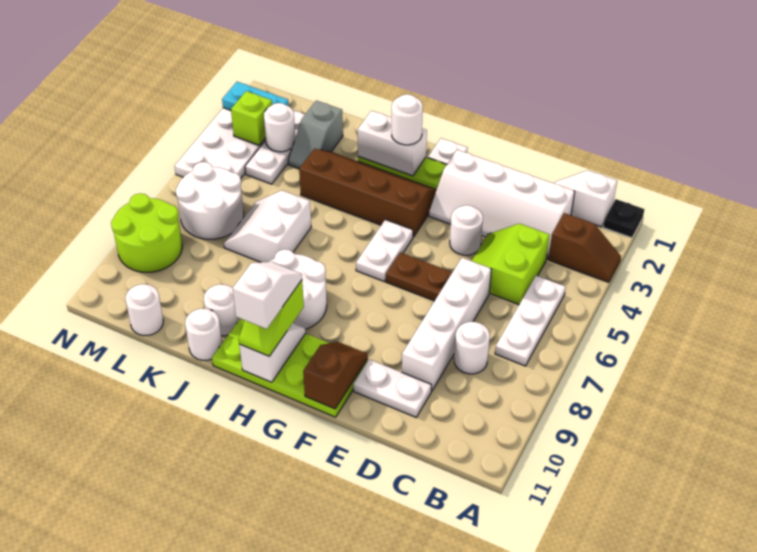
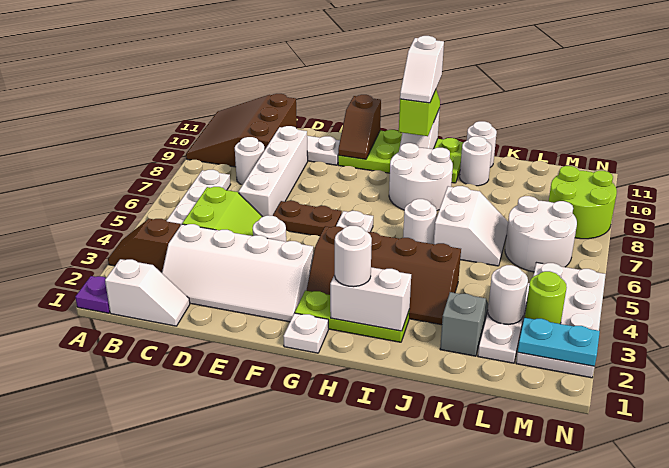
black 1x1 plate [603,199,644,238] -> purple 1x1 plate [75,276,110,313]
none -> brown 3x3 slope [186,94,297,167]
white 2x4 slope [429,150,575,260] -> white 2x4 slope turned to [162,224,314,322]
white 1x1 round brick [125,284,163,336] -> white 1x1 round brick moved to [403,199,437,244]
lime 1x1 brick [231,91,272,145] -> lime 1x1 round brick [525,271,567,324]

